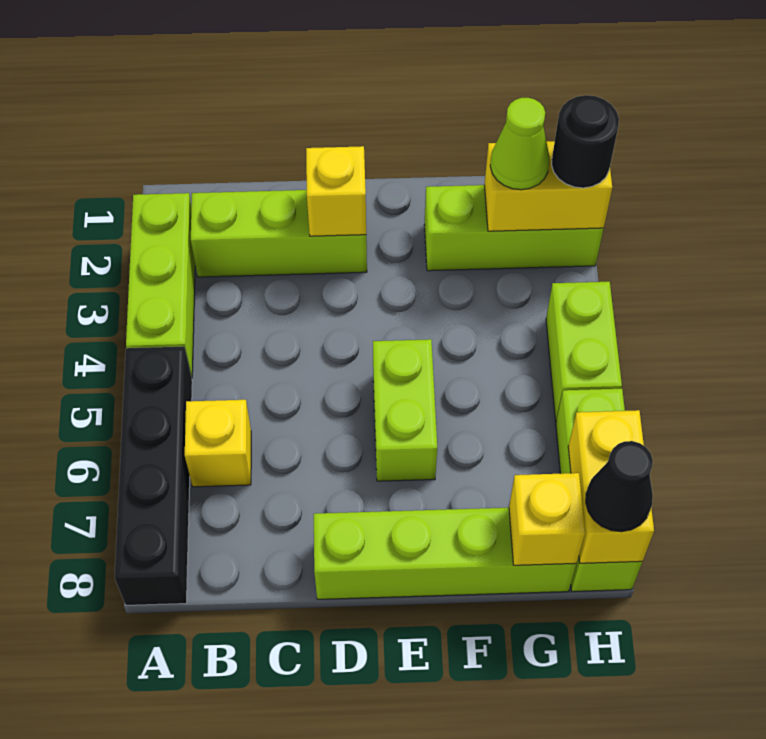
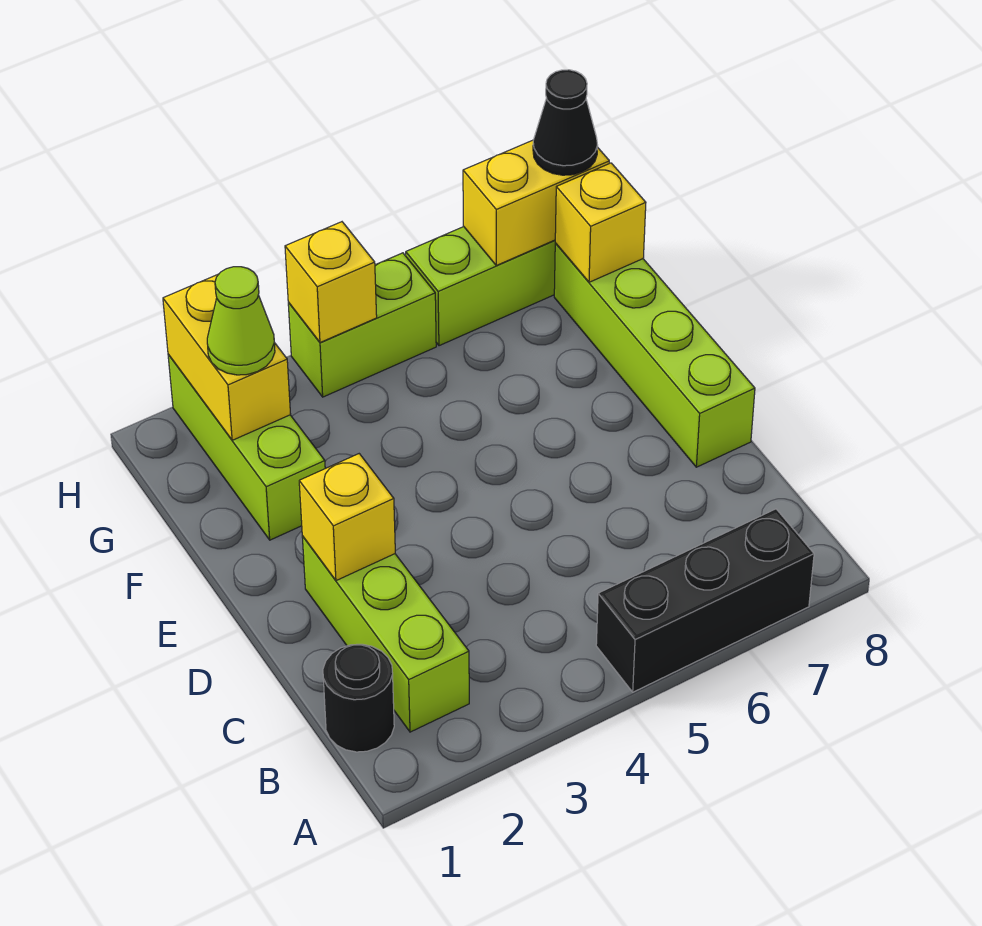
lime 1x3 brick [126,193,195,377] -> none
black 1x4 brick [115,347,192,605] -> black 1x3 brick [596,509,814,692]
yellow 1x1 brick [185,400,251,487] -> yellow 1x1 brick moved to [285,222,377,343]
lime 1x2 brick [373,339,437,481] -> none
black 1x1 round brick [552,95,619,188] -> black 1x1 round brick moved to [323,644,394,752]

